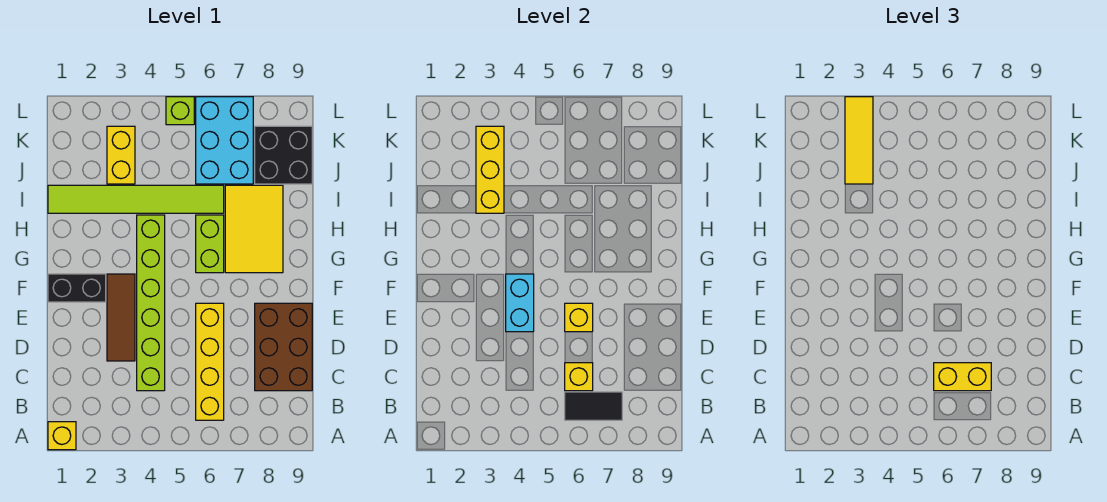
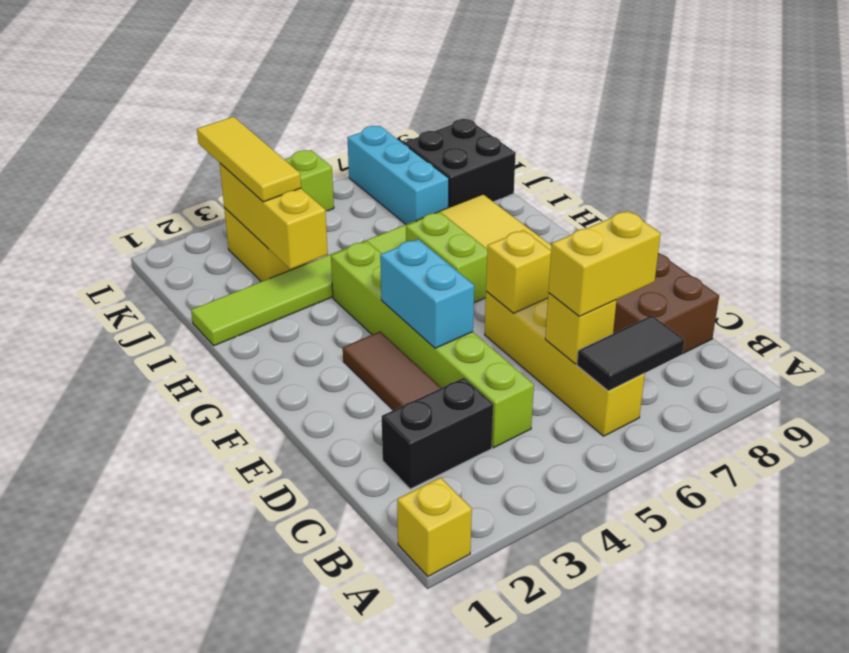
black 1x2 brick [48,274,106,302] -> black 1x2 brick moved to [382,378,493,489]
cyan 2x3 brick [196,97,253,184] -> cyan 1x3 brick [347,126,449,224]

